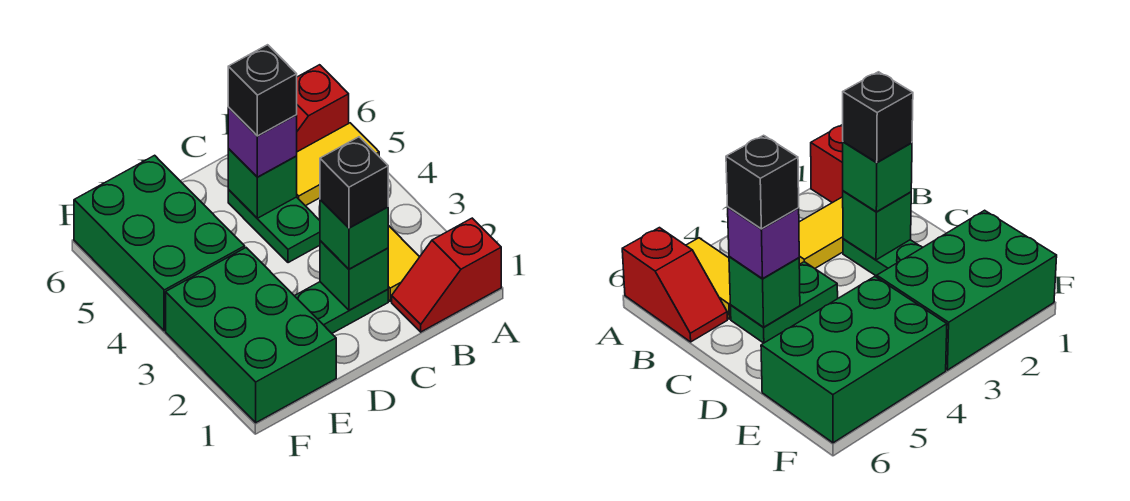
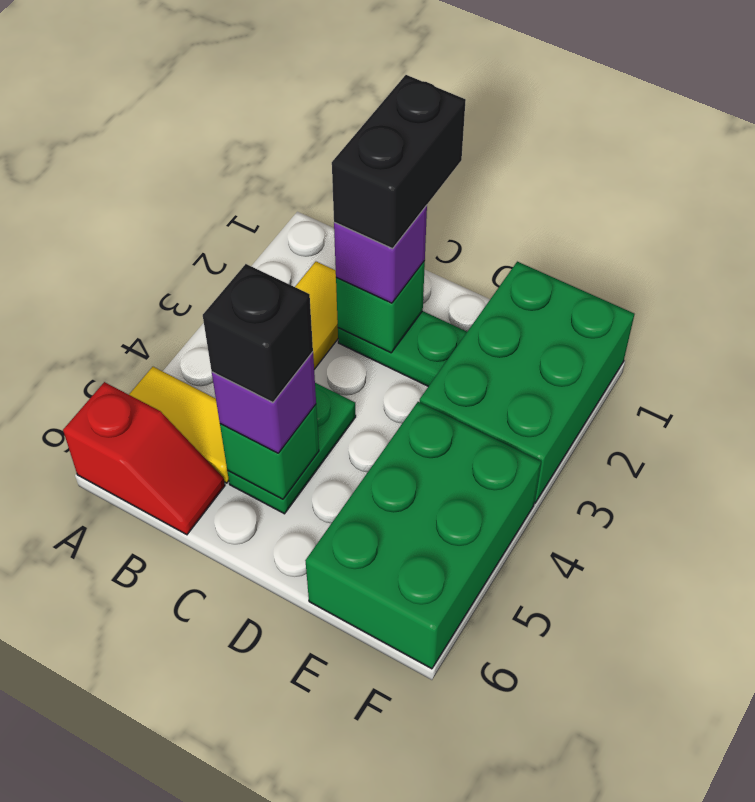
red 1x2 slope [392,218,501,332] -> none
green 1x1 brick [320,200,388,269] -> purple 1x1 brick [334,205,427,303]
black 1x1 brick [320,137,388,228] -> black 1x2 brick [332,75,466,249]

